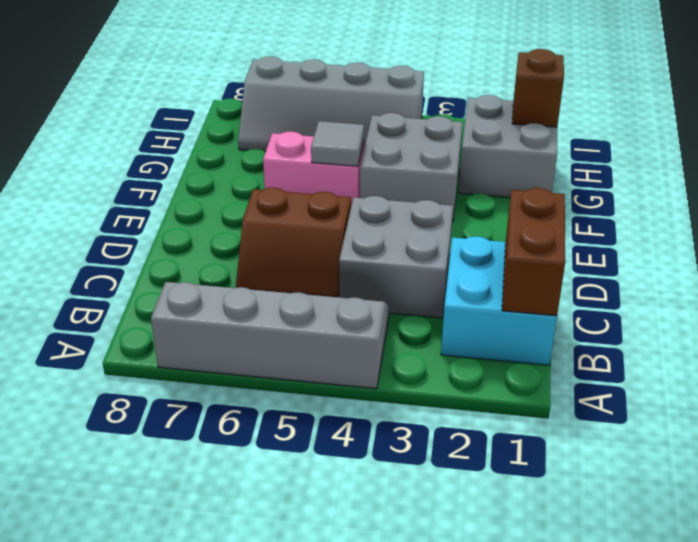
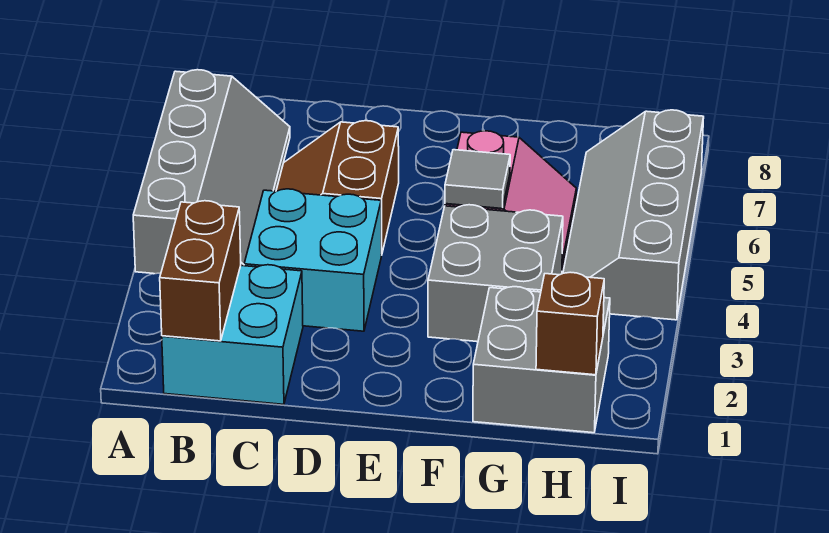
brown 1x2 brick [502,188,565,316] -> brown 1x2 brick turned to [160,201,241,341]
grey 2x2 brick [339,196,453,318] -> cyan 2x2 brick [244,189,381,331]

